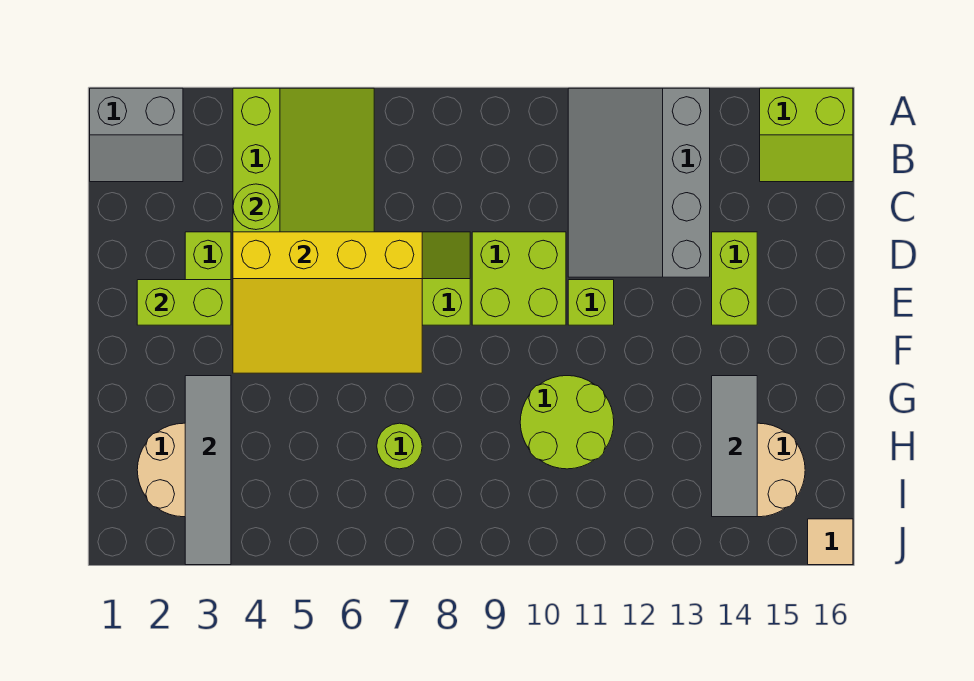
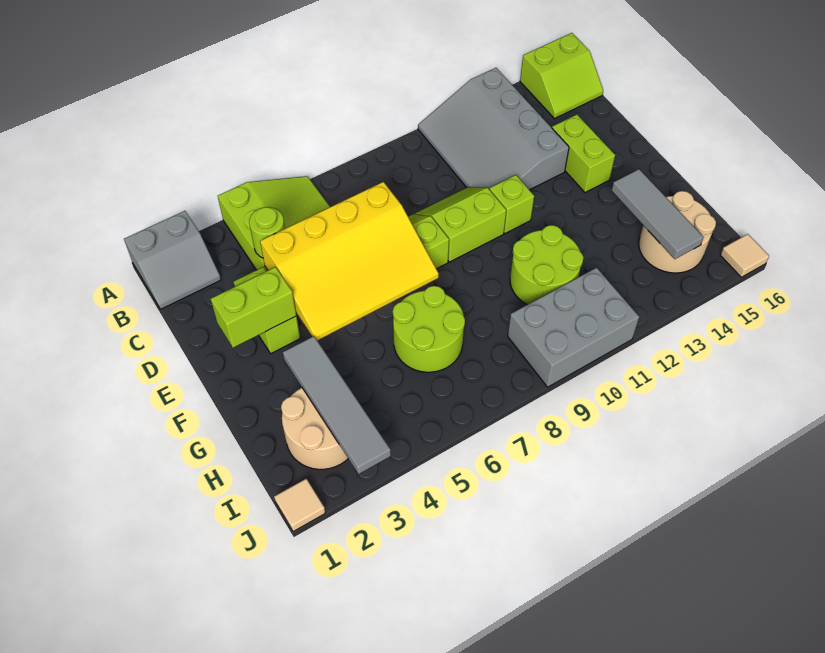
lime 2x2 brick [472,232,566,325] -> lime 2x2 slope [415,187,506,262]
lime 1x1 round brick [377,423,422,469] -> lime 2x2 round brick [393,286,465,372]
none -> grey 2x3 brick [508,268,639,387]
none -> tan 1x1 tile [274,479,325,532]

